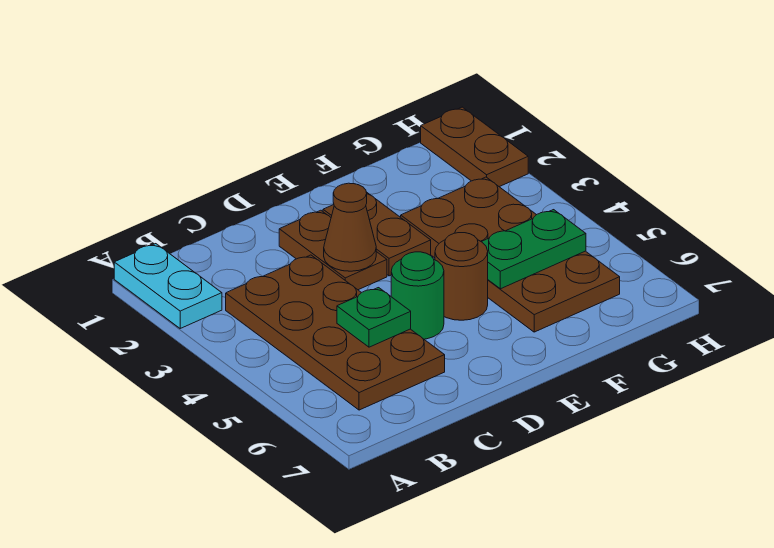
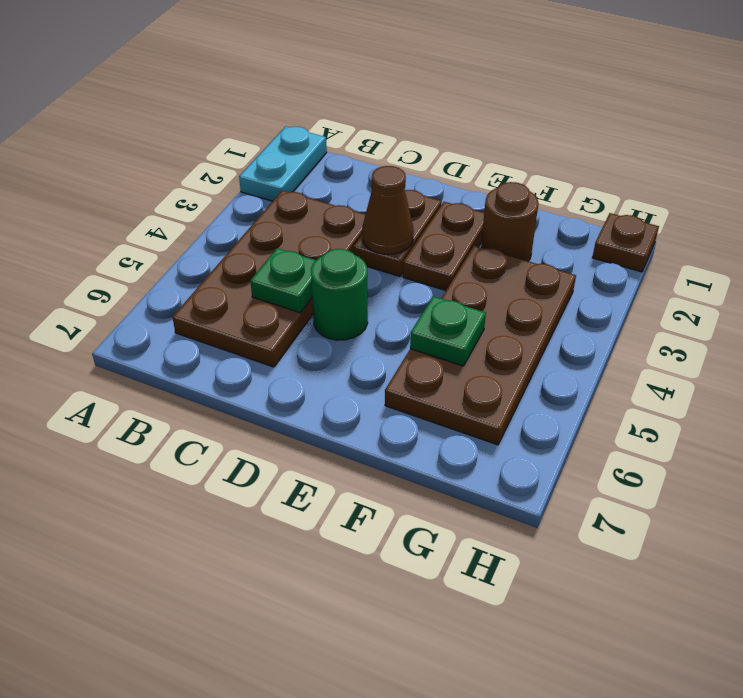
brown 1x1 round brick [435,233,488,320] -> brown 1x1 round brick moved to [481,182,539,261]
green 1x2 plate [482,210,586,289] -> green 1x1 plate [410,296,486,366]
brown 1x2 plate [421,107,528,187] -> brown 1x1 plate [592,213,659,272]

